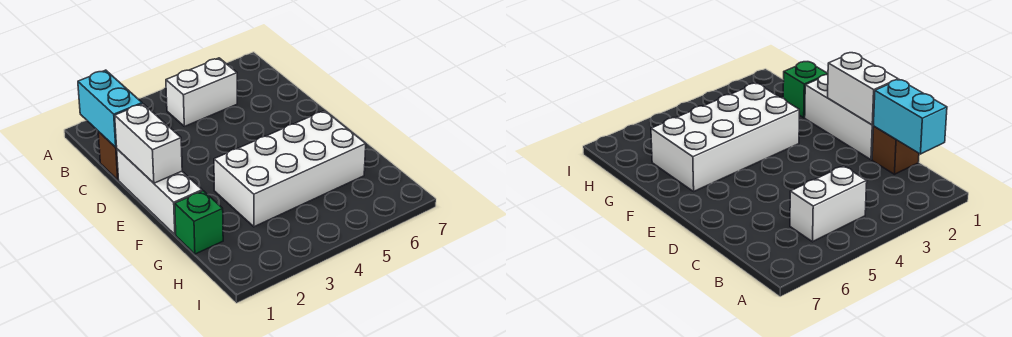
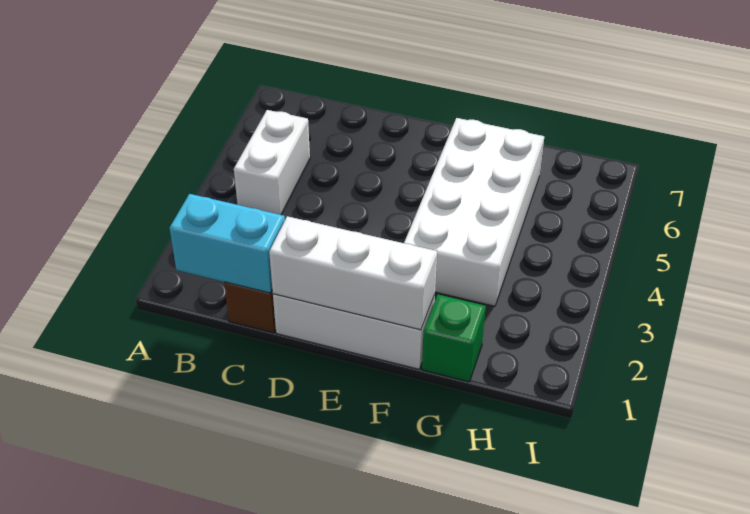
white 1x2 brick [115,104,182,183] -> white 1x3 brick [269,216,437,330]

